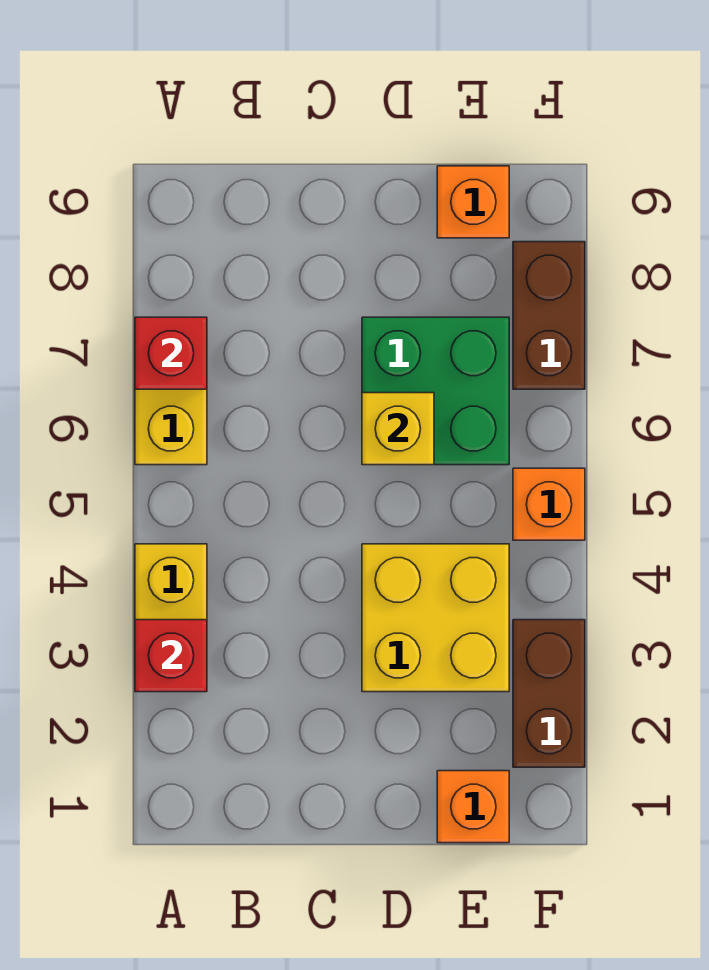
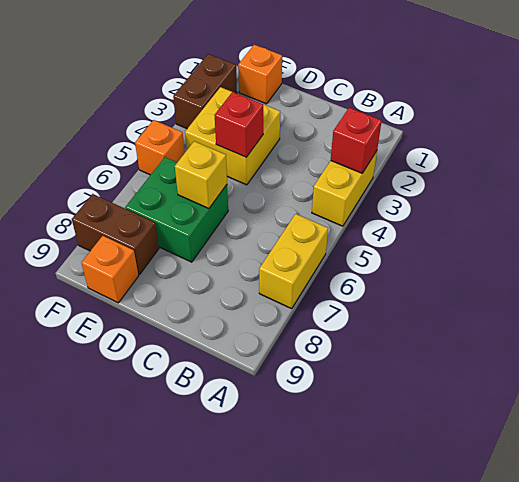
red 1x1 brick [135,317,207,389] -> red 1x1 brick moved to [215,92,263,157]
brown 1x2 brick [513,242,585,389] -> brown 1x2 brick turned to [72,194,159,274]

